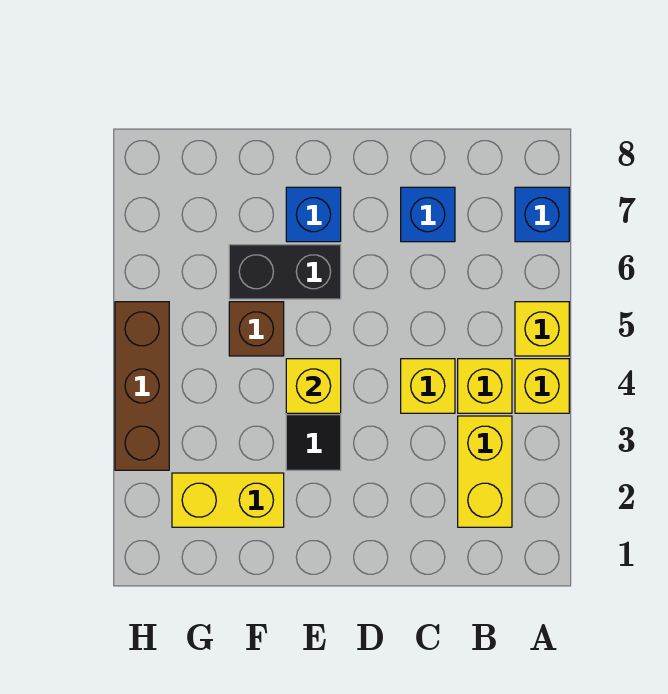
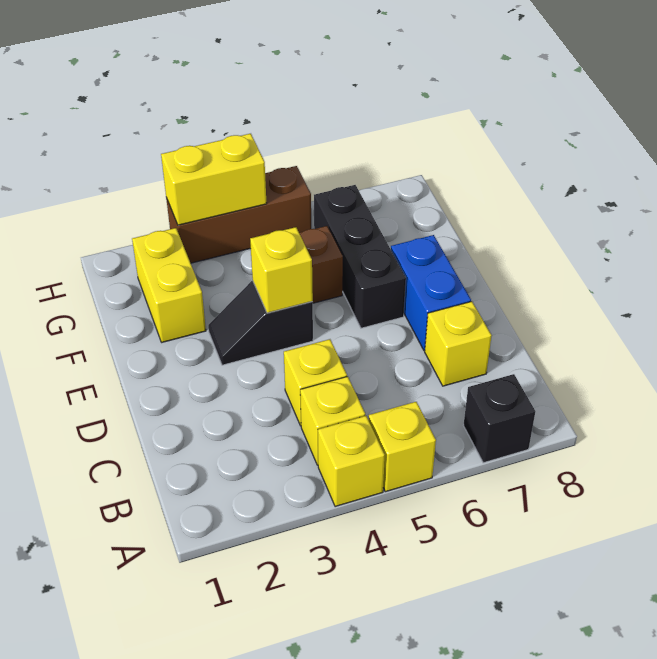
blue 1x1 brick [515,187,569,242] -> black 1x1 brick [463,374,536,463]
yellow 1x2 brick [458,416,512,527] -> yellow 1x2 brick moved to [161,134,267,225]
blue 1x1 brick [401,187,455,242] -> yellow 1x1 brick [425,301,492,386]
black 1x2 brick [229,245,341,299] -> black 1x3 brick [314,185,406,328]
blue 1x1 brick [286,187,341,242] -> blue 1x2 brick [391,235,471,351]

